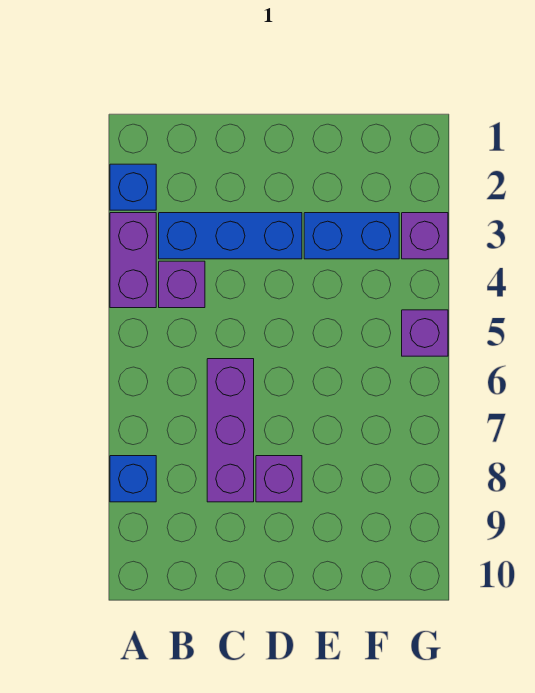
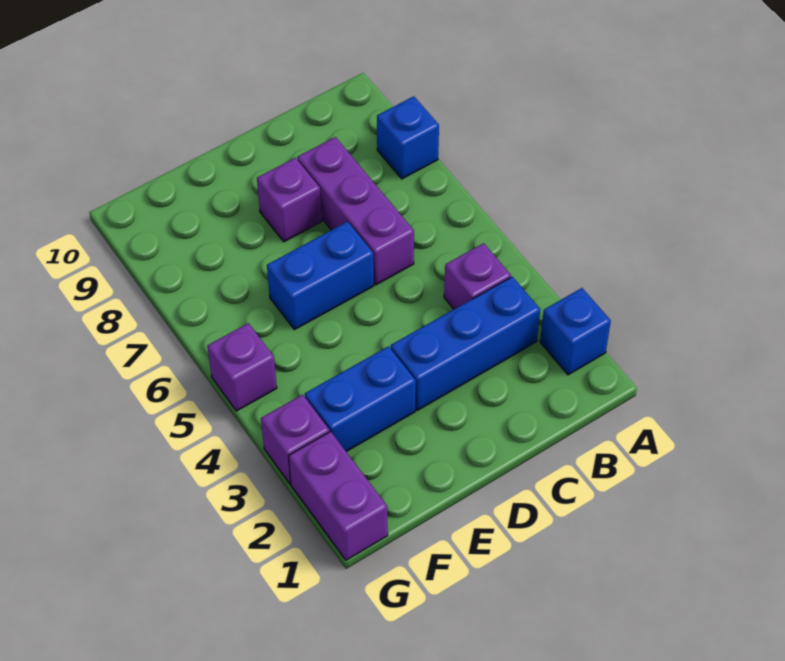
purple 1x2 brick [110,213,156,308] -> purple 1x2 brick moved to [289,432,388,560]
none -> blue 1x2 brick [267,222,374,330]

